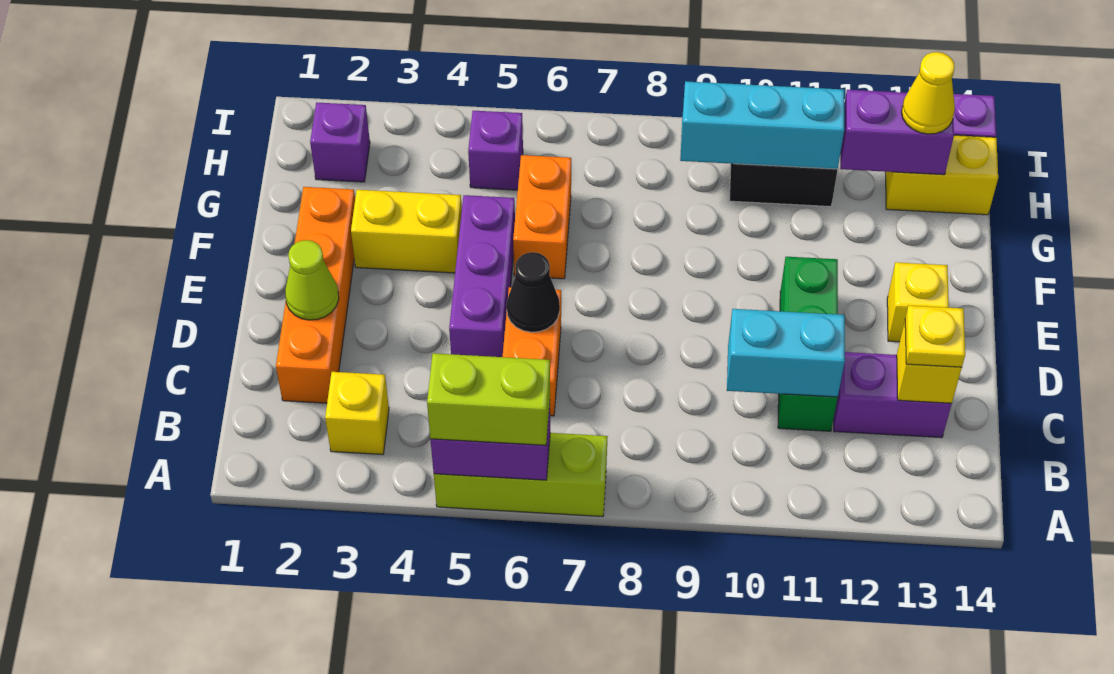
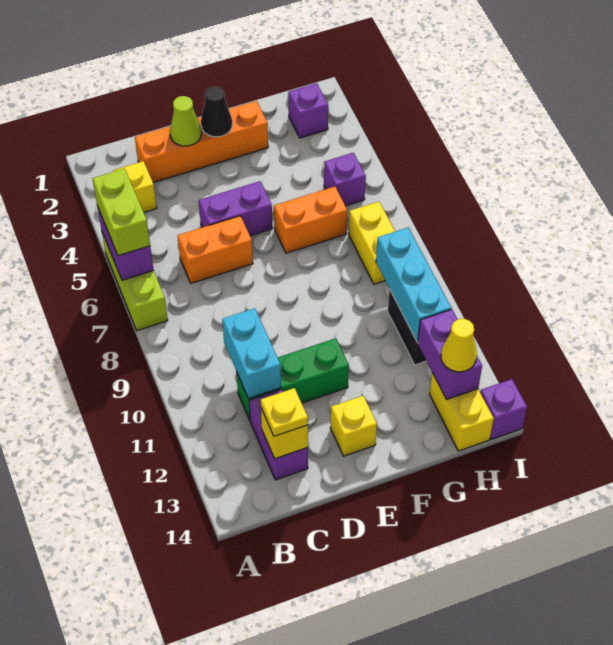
purple 1x3 brick [449,195,515,357] -> purple 1x2 brick [199,181,272,236]
black 1x1 cone [507,252,560,332] -> black 1x1 cone moved to [201,87,232,137]
yellow 1x2 brick [351,190,462,273] -> yellow 1x2 brick moved to [349,202,395,284]

